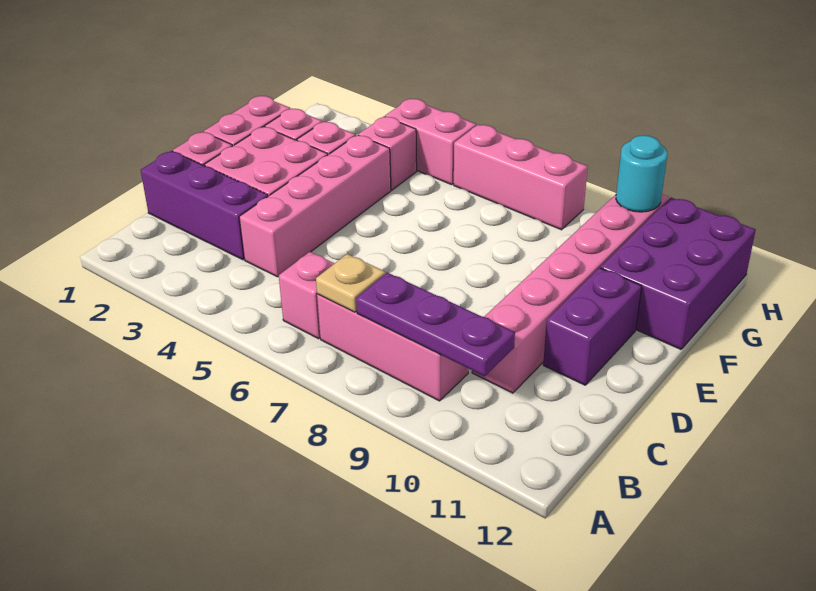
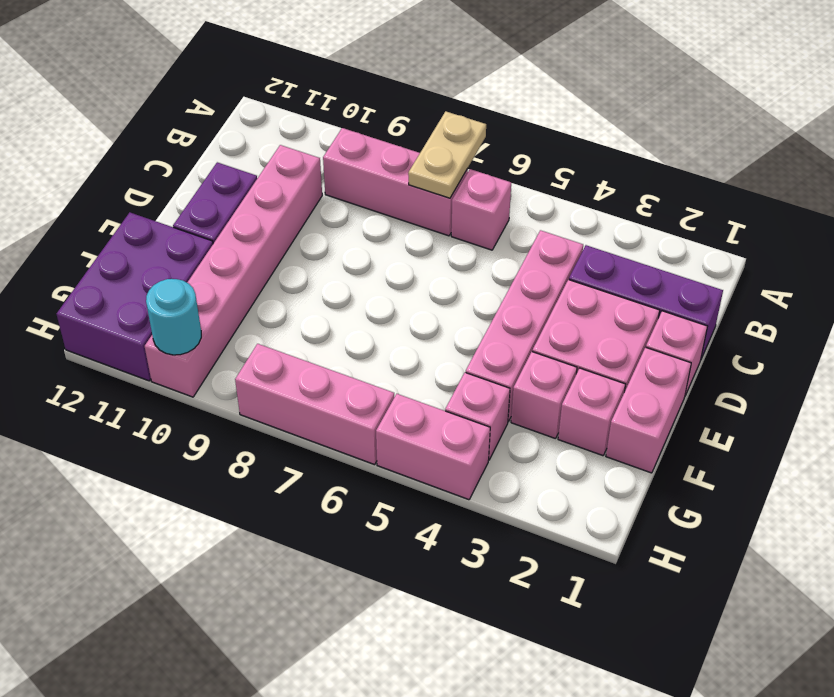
tan 1x1 plate [316,254,385,312] -> tan 1x2 plate [408,111,486,198]
purple 1x3 plate [356,273,515,376] -> none

